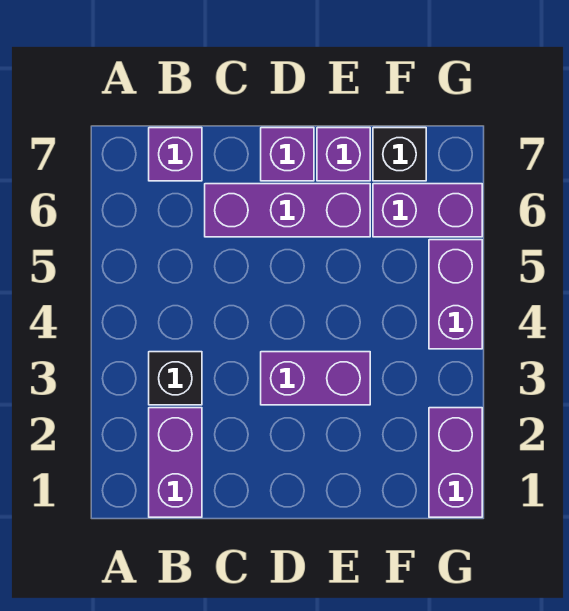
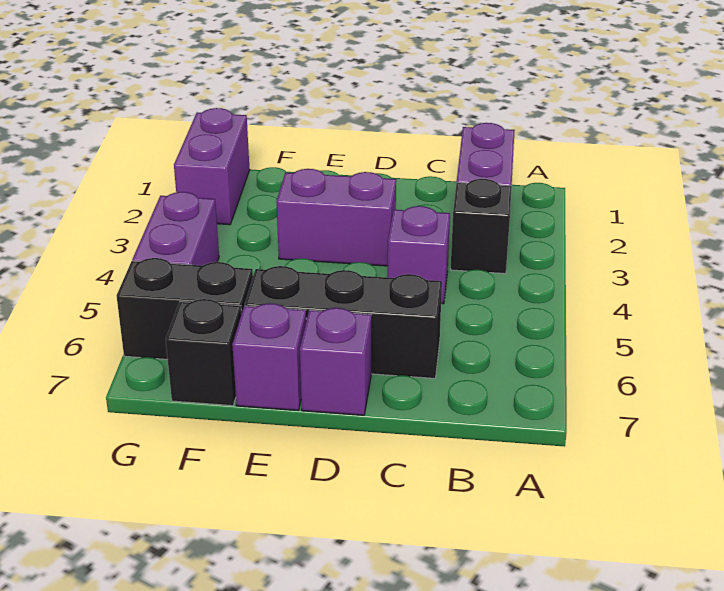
purple 1x1 brick [149,128,202,181] -> purple 1x1 brick moved to [387,206,450,304]
purple 1x3 brick [205,184,370,237] -> black 1x3 brick [245,266,442,378]
purple 1x2 brick [373,184,482,237] -> black 1x2 brick [117,258,253,359]

